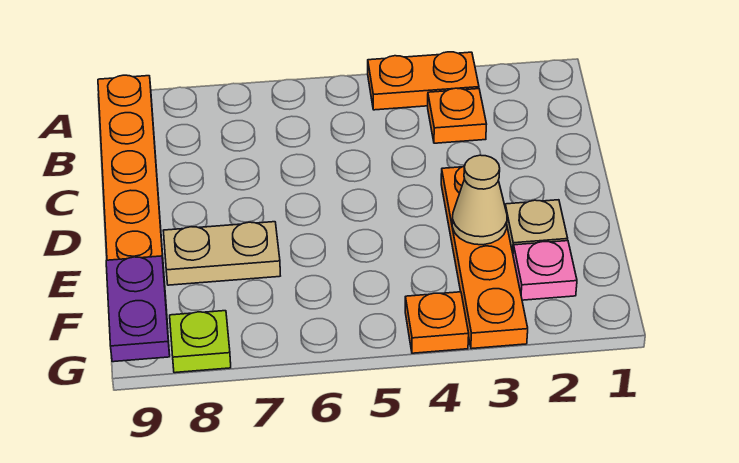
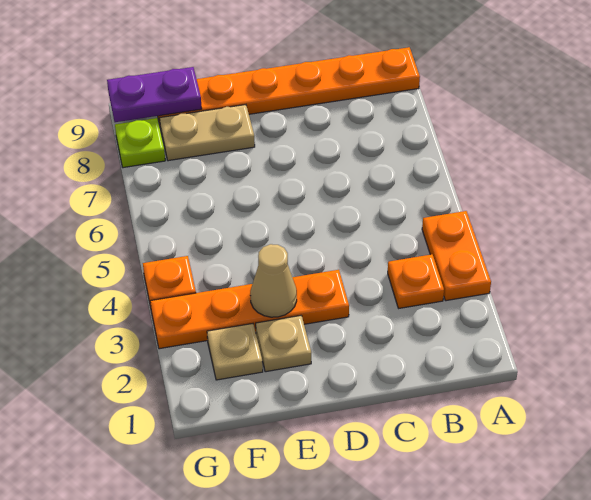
tan 1x2 plate [163,222,280,285] -> tan 1x2 plate turned to [160,105,255,161]
pink 1x1 plate [513,241,577,300] -> tan 1x1 plate [207,324,263,380]

